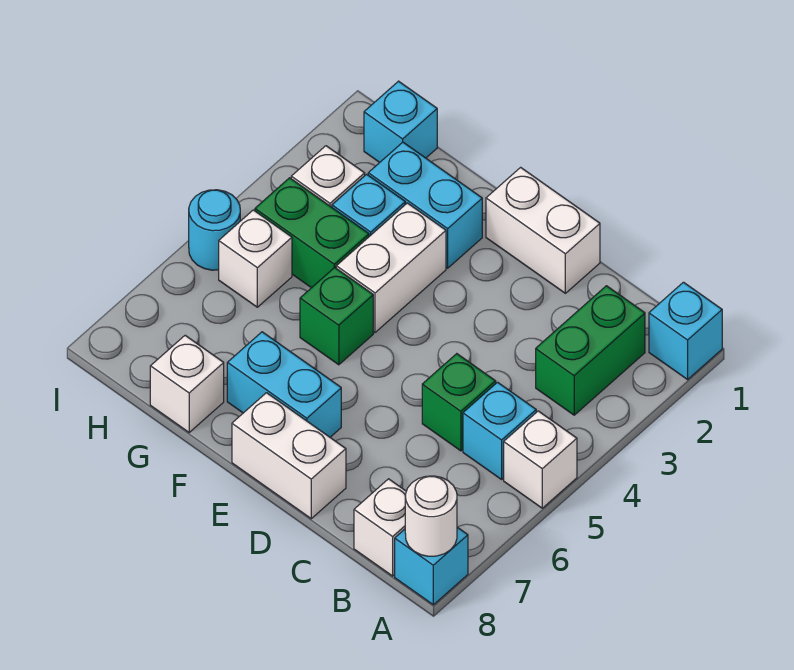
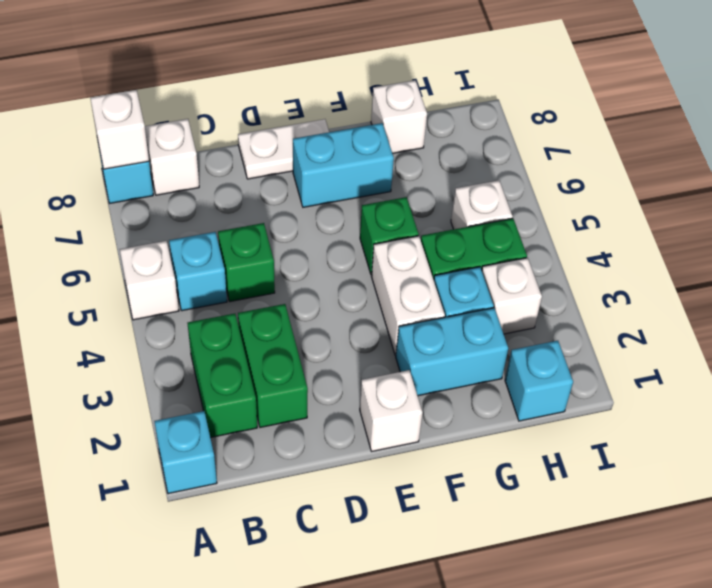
white 1x1 round brick [405,476,457,556] -> white 1x1 brick [90,90,149,169]
none -> green 1x2 brick [238,304,308,427]
white 1x2 brick [486,167,600,293] -> white 1x1 brick [360,370,422,451]
white 1x2 brick [232,393,346,519] -> white 1x2 plate [238,119,329,179]
cyan 1x1 round brick [189,190,240,270] -> none

